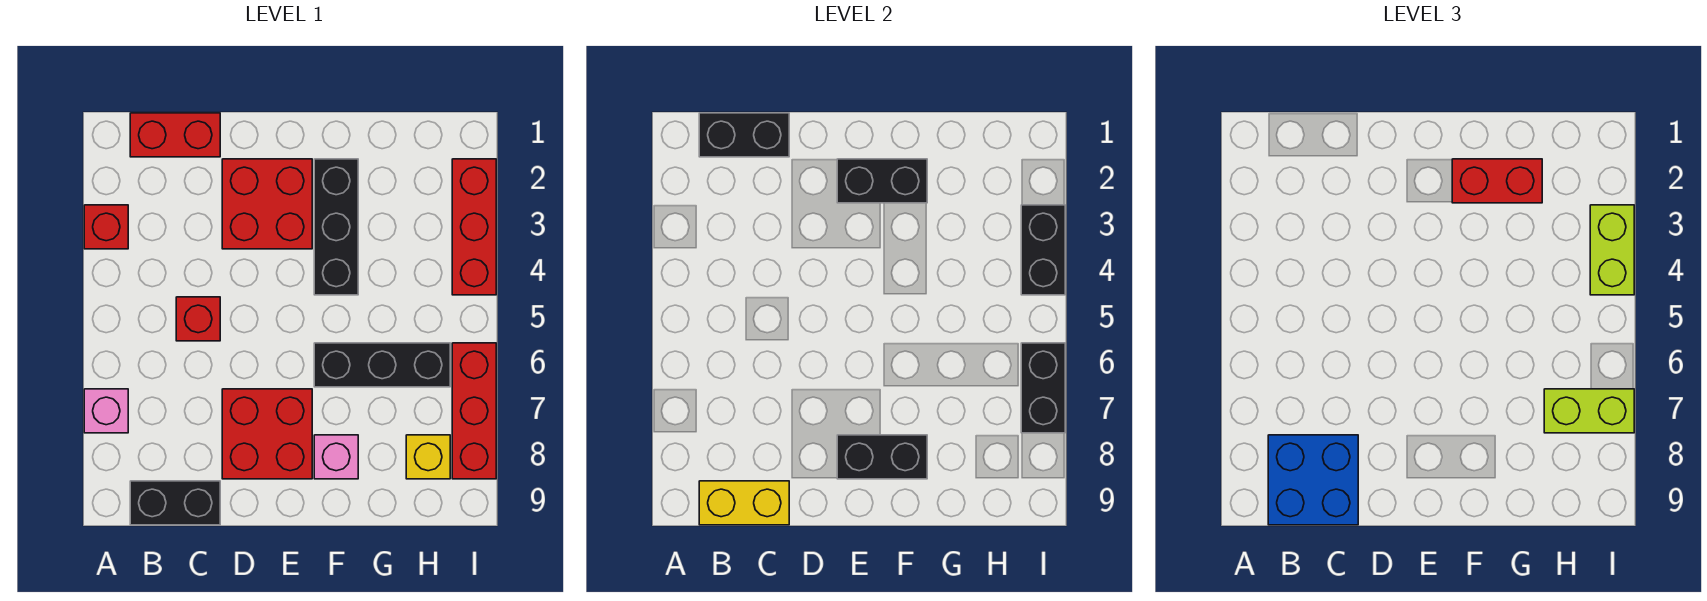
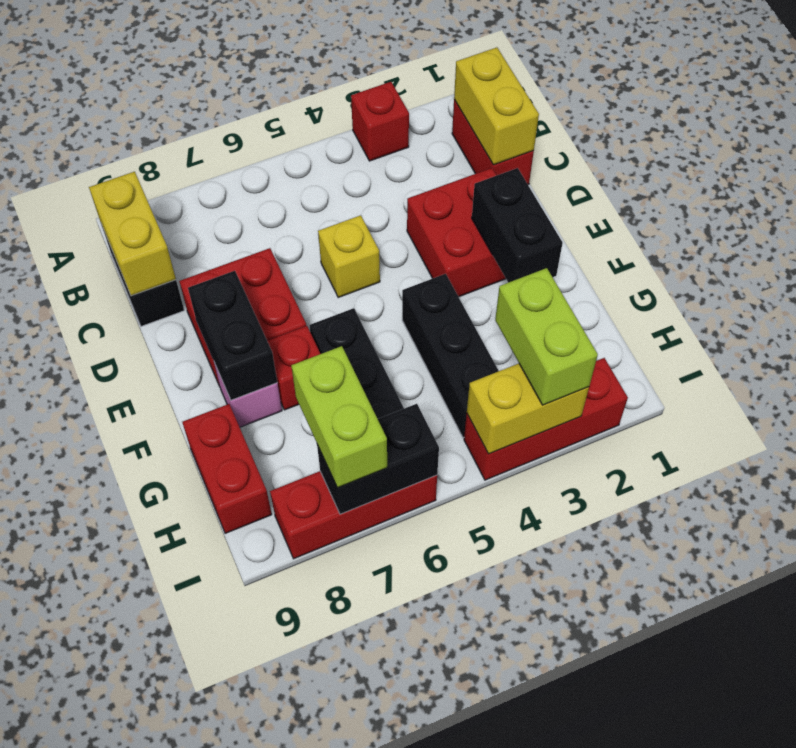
pink 1x1 brick [84,389,128,433] -> none
black 1x2 brick [699,113,789,157] -> yellow 1x2 brick [454,47,539,165]
blue 2x2 brick [1268,435,1358,525] -> none
red 1x1 brick [176,297,220,341] -> red 1x1 brick moved to [267,326,320,410]
black 1x3 brick [314,159,358,295] -> black 1x3 brick turned to [402,274,499,438]
red 1x2 brick [1452,159,1542,203] -> red 1x2 brick moved to [182,404,272,533]
yellow 1x1 brick [406,435,450,479] -> yellow 1x1 brick moved to [318,215,380,297]
black 1x2 brick [1021,205,1065,295] -> yellow 1x2 brick [467,364,589,454]
lime 1x2 brick [1590,205,1634,295] -> lime 1x2 brick turned to [495,268,598,405]

